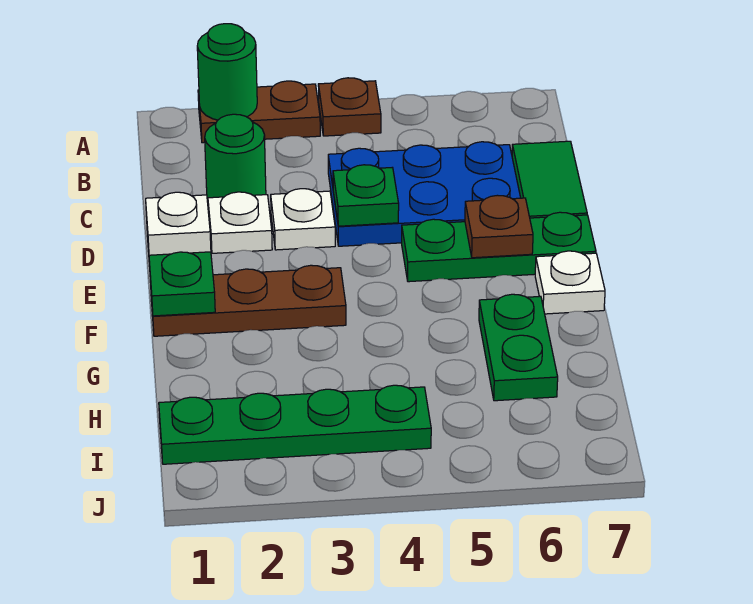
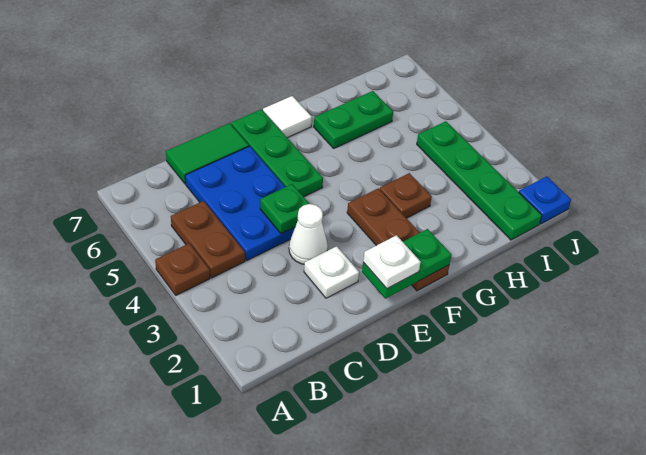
brown 1x2 plate [198,81,320,143] -> brown 1x2 plate moved to [171,201,245,278]
green 1x1 round brick [197,24,257,120] -> none
green 1x1 round brick [205,114,266,200] -> none
white 1x1 plate [271,189,335,250] -> white 1x1 cone [289,204,328,264]
brown 1x1 plate [465,195,533,258] -> brown 1x1 plate moved to [380,173,432,218]
white 1x1 plate [535,251,605,314] -> white 1x1 tile [263,96,312,138]
none -> blue 1x1 plate [519,176,571,224]

